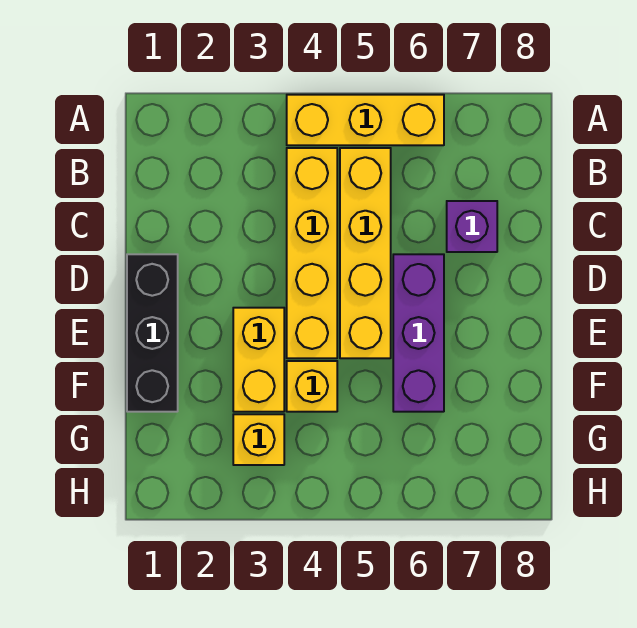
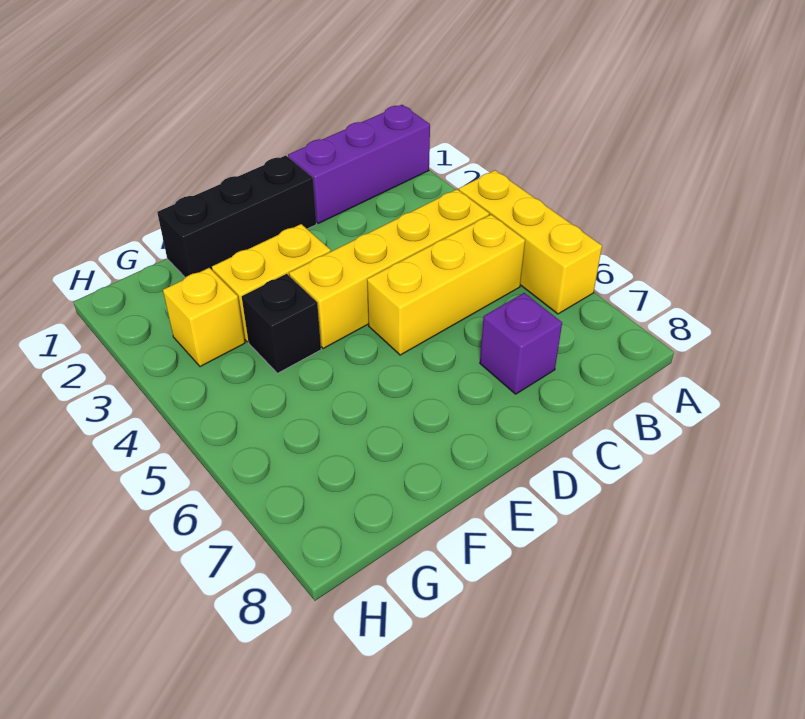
yellow 1x4 brick [340,148,391,358] -> yellow 1x3 brick [367,215,525,355]
purple 1x3 brick [393,254,444,412] -> purple 1x3 brick moved to [288,105,430,223]
yellow 1x1 brick [287,361,337,412] -> black 1x1 brick [242,274,321,373]

